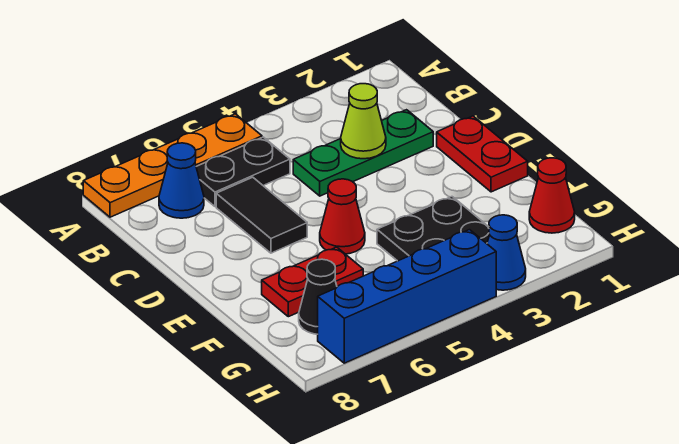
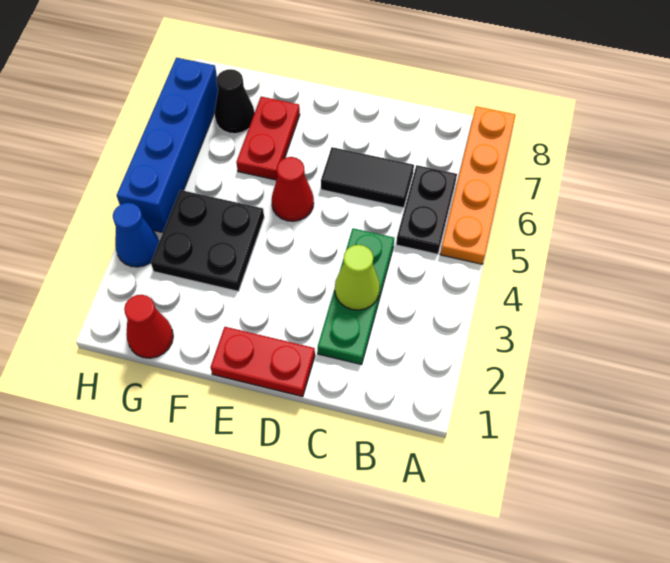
blue 1x1 cone [159,143,204,218] -> none

